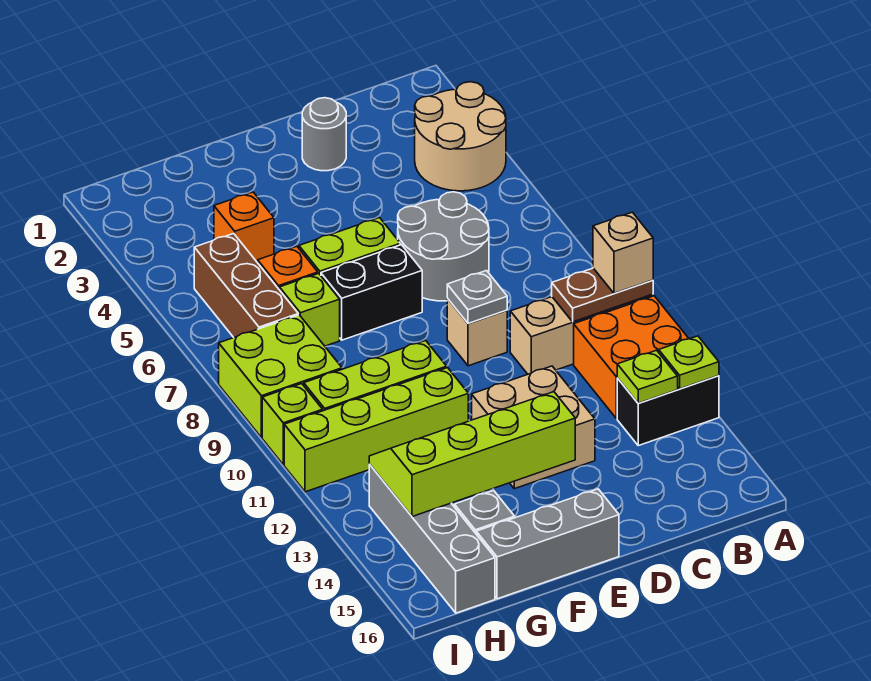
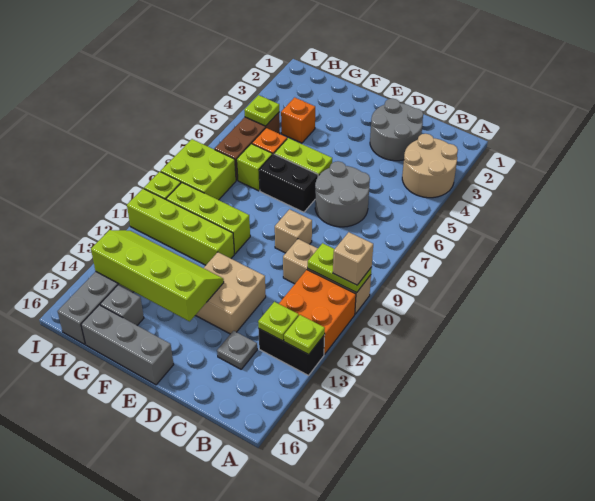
brown 1x2 plate [552,268,653,322] -> lime 1x2 plate [308,243,372,293]
grey 1x1 round brick [302,98,346,171] -> grey 2x2 round brick [370,99,423,161]
grey 1x1 plate [447,271,507,323] -> grey 1x1 plate moved to [217,331,257,369]
none -> lime 1x1 plate [244,95,279,126]

